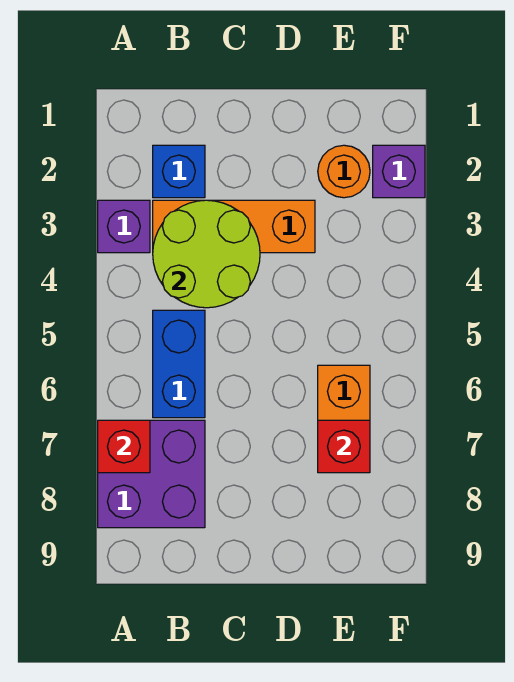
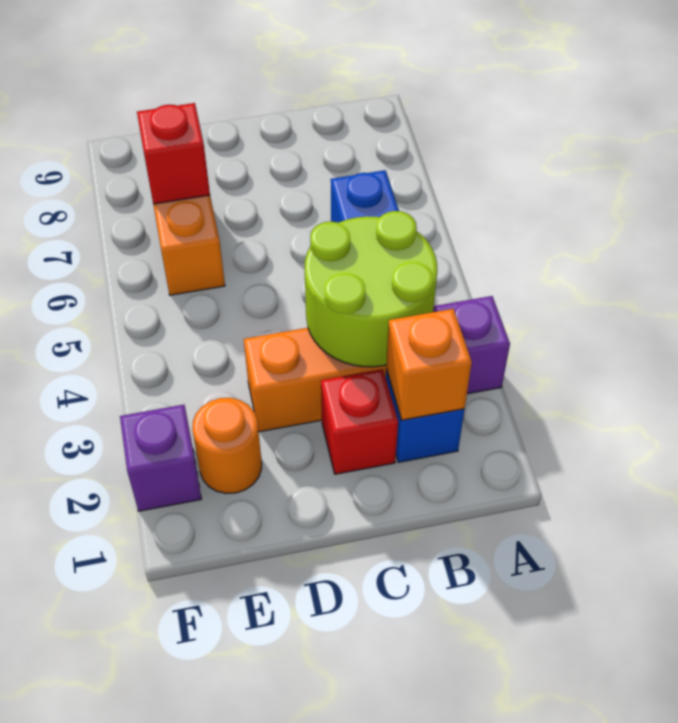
purple 2x2 brick [98,420,205,528] -> none
red 1x1 brick [98,420,150,473] -> red 1x1 brick moved to [321,369,398,474]
none -> orange 1x1 brick [386,309,472,420]

